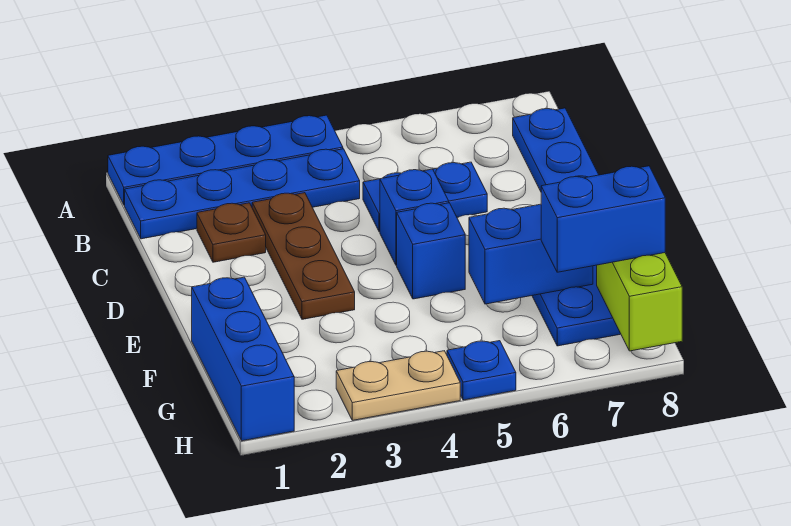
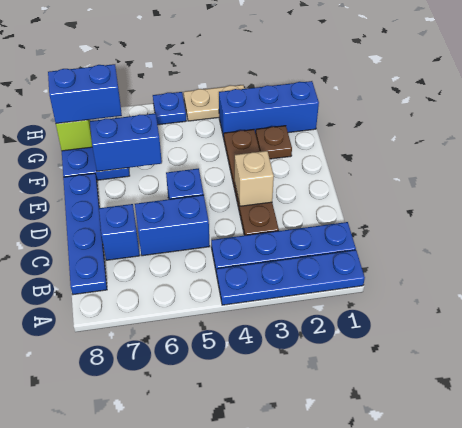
brown 1x1 plate [197,203,266,262] -> brown 1x1 plate moved to [256,126,292,159]
brown 1x3 plate [252,193,355,319] -> brown 1x4 plate [224,129,279,235]
blue 1x2 plate [363,162,487,232] -> blue 1x2 brick [135,195,210,256]
none -> tan 1x1 brick [235,151,274,206]
blue 1x1 brick [397,203,465,299] -> blue 1x1 brick moved to [99,204,140,260]
blue 1x3 brick [192,277,294,441] -> blue 1x3 brick turned to [219,81,319,138]

